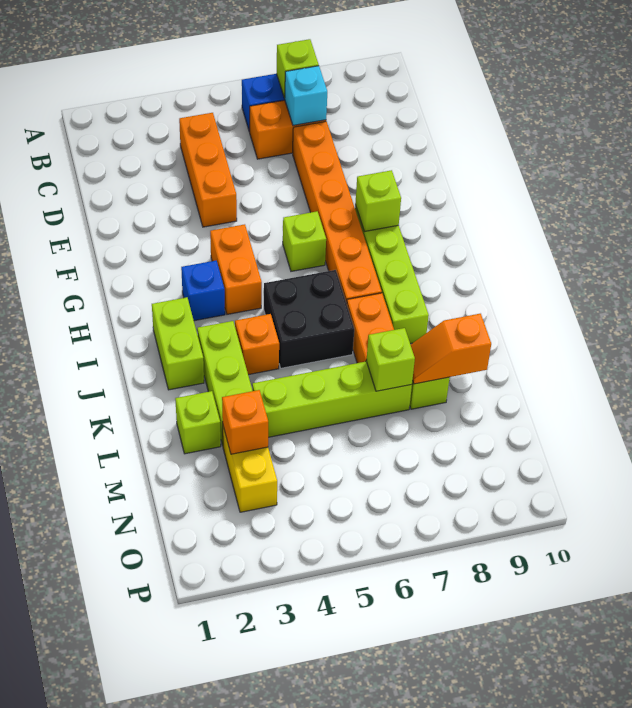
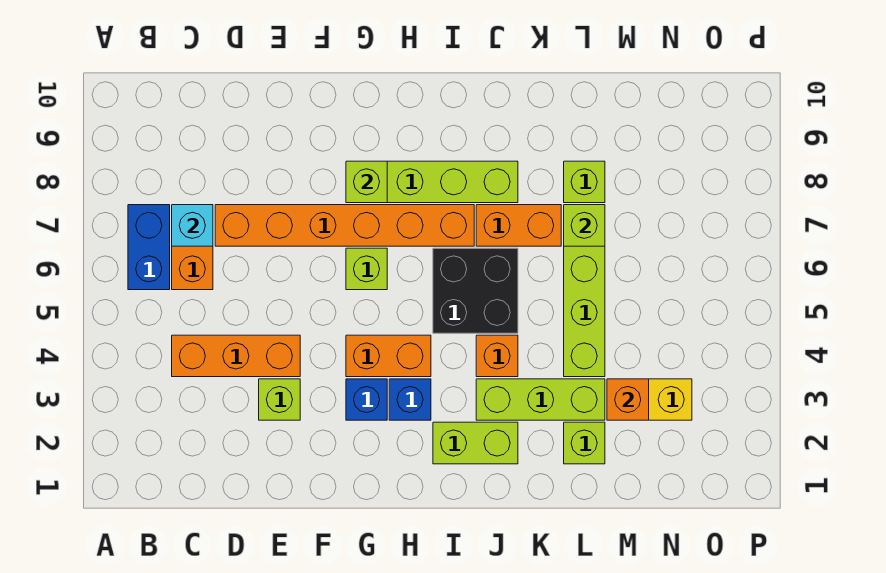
lime 1x1 brick [276,39,319,98] -> lime 1x1 brick moved to [259,379,300,420]
none -> blue 1x1 brick [346,379,387,420]
orange 1x2 slope [411,314,491,384] -> none

